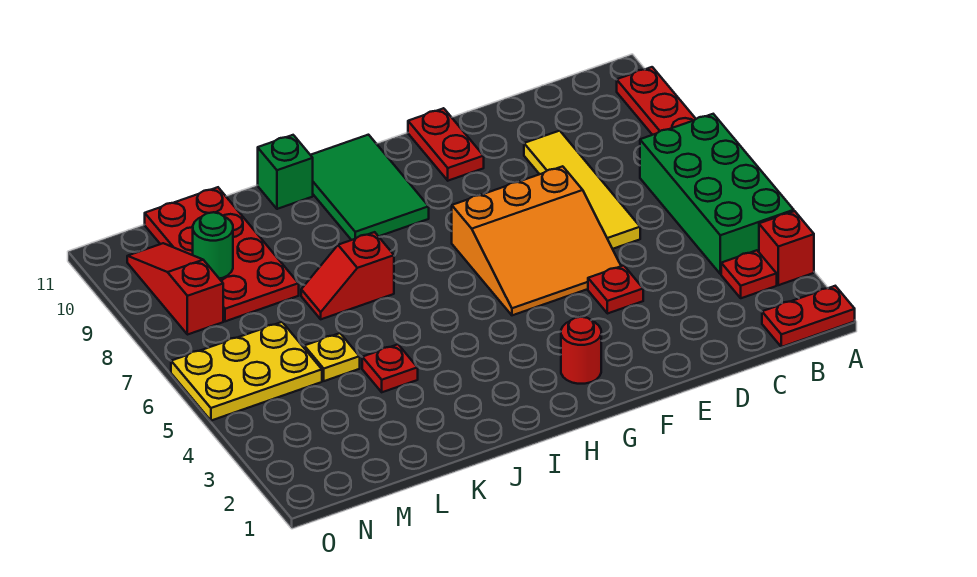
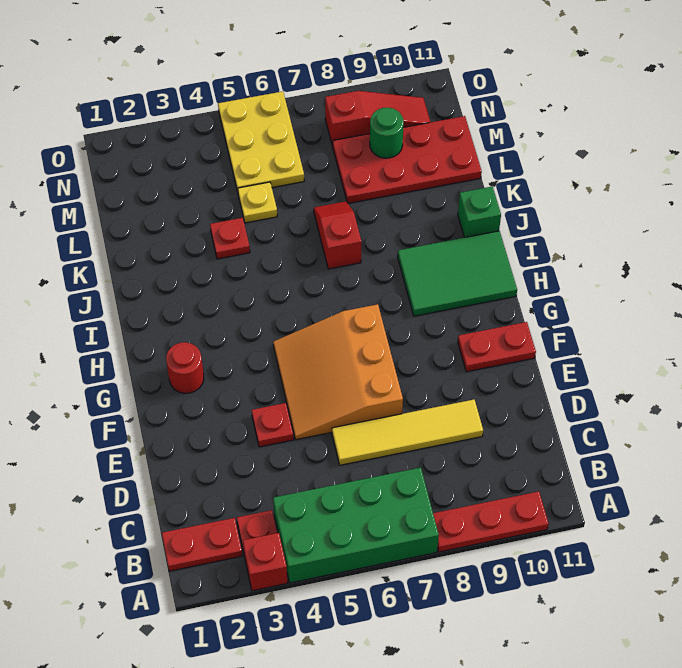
red 1x2 plate [762,286,855,347] -> red 1x2 plate turned to [162,518,242,571]

